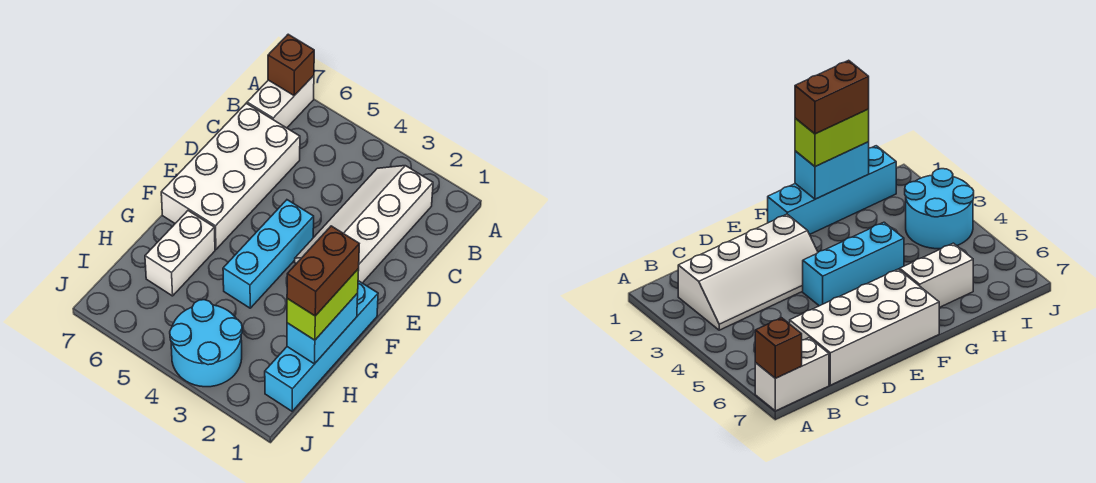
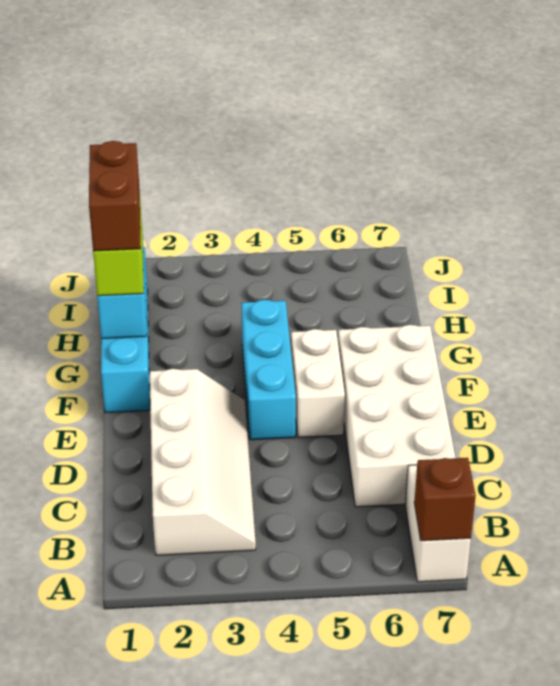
white 1x2 brick [145,211,215,296] -> white 1x2 brick moved to [291,329,345,437]
cyan 2x2 round brick [170,300,242,387] -> none

